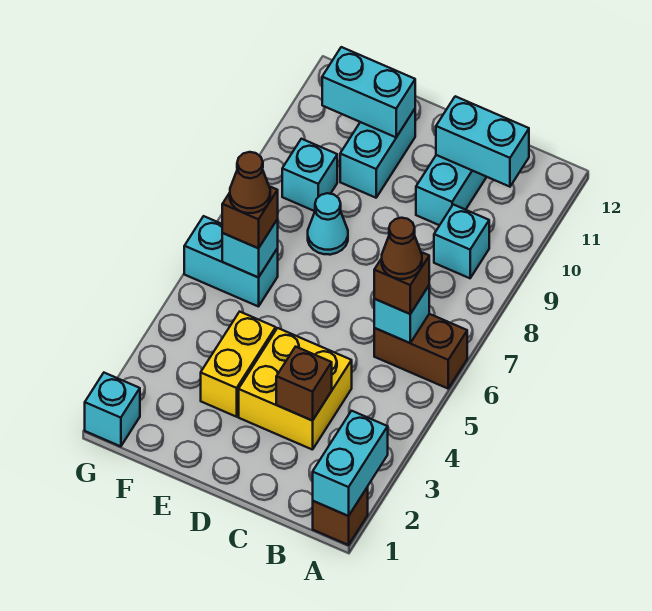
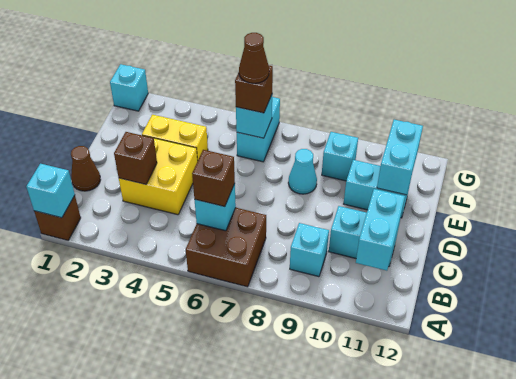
cyan 1x2 brick [313,411,388,516] -> cyan 1x1 brick [26,164,75,218]
brown 1x2 brick [374,314,467,389] -> brown 2x2 brick [186,208,266,287]
brown 1x1 cone [382,218,422,279] -> brown 1x1 cone moved to [71,146,101,191]

